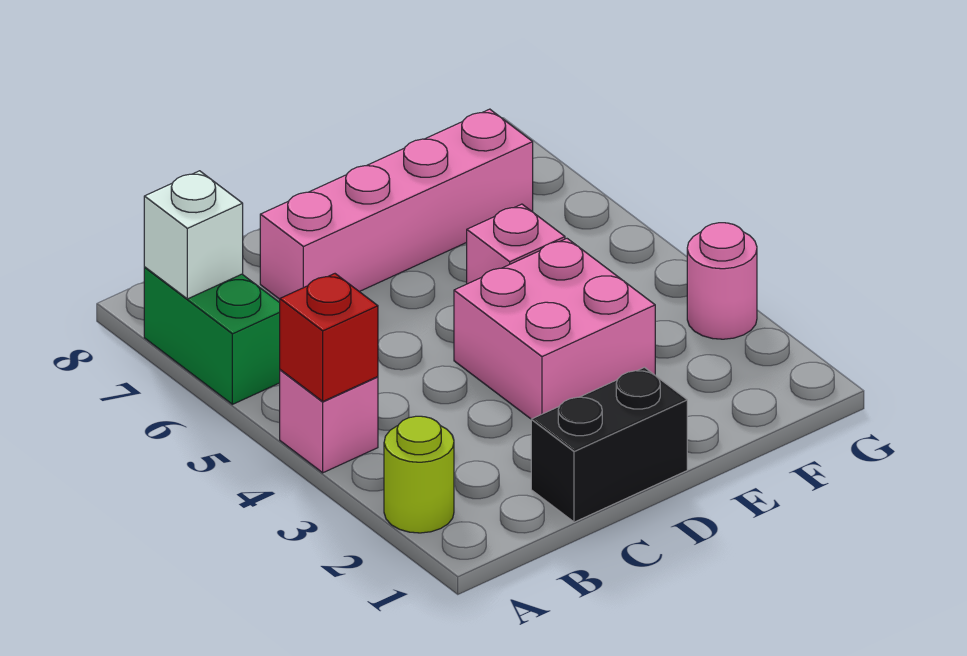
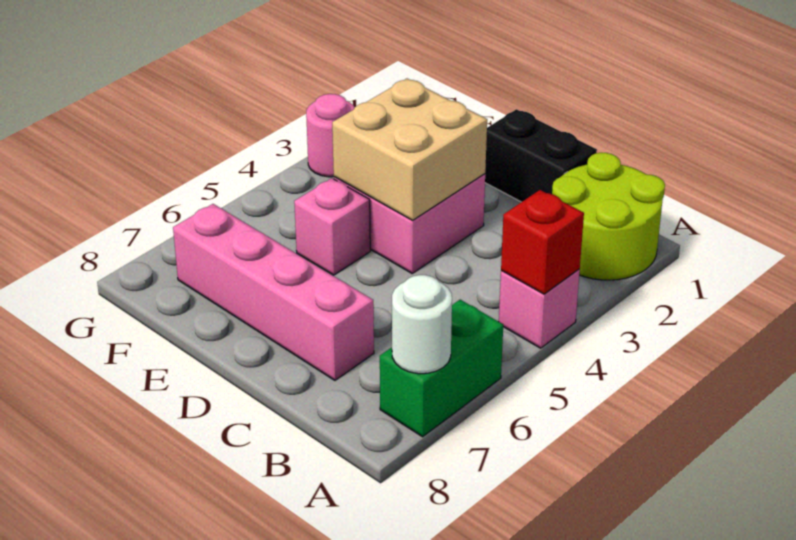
lime 1x1 round brick [384,416,454,533] -> lime 2x2 round brick [552,153,665,280]
white 1x1 brick [144,171,243,299] -> white 1x1 round brick [392,275,452,374]
none -> tan 2x2 brick [332,79,487,220]

